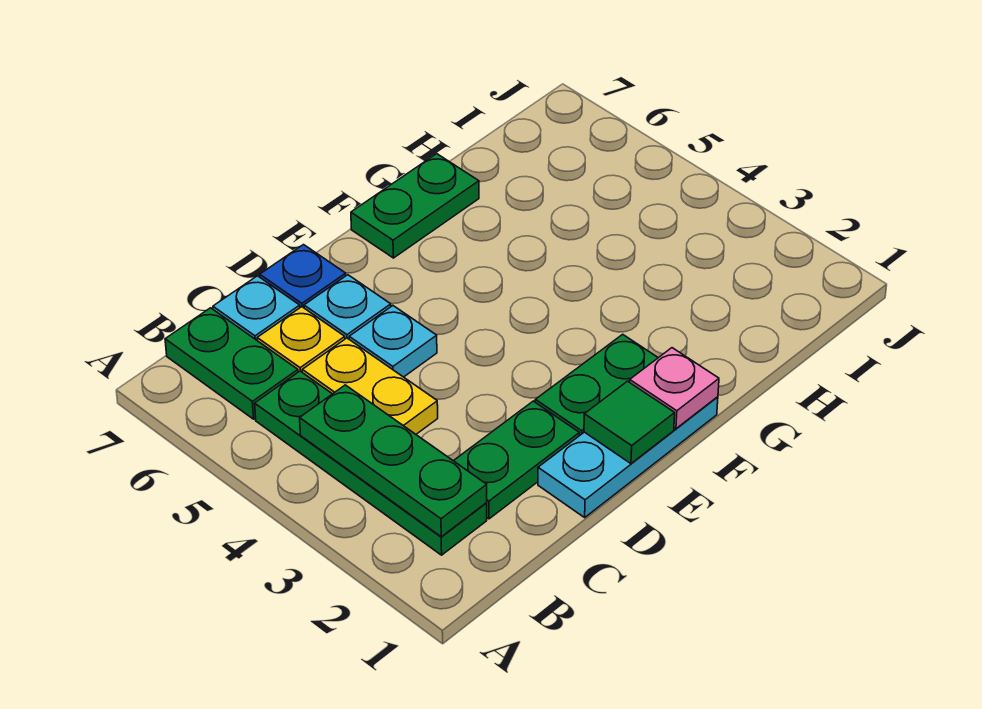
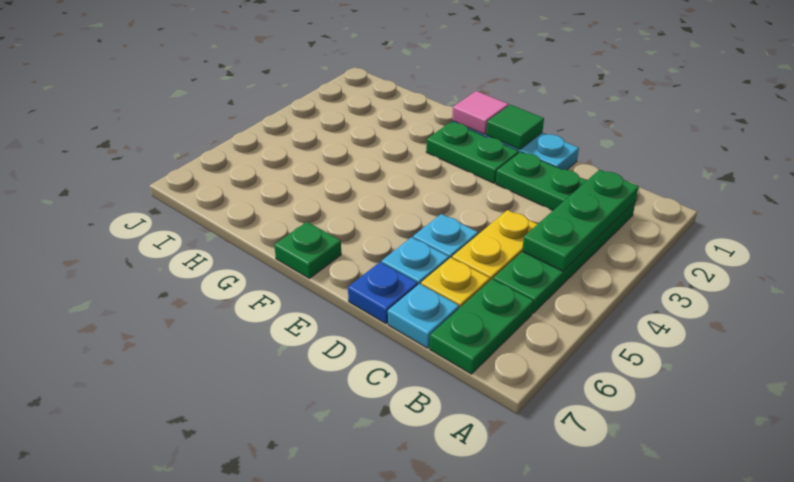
pink 1x1 plate [630,348,719,429] -> pink 1x1 tile [452,91,509,134]
green 1x2 plate [351,154,479,258] -> green 1x1 plate [274,222,341,278]

